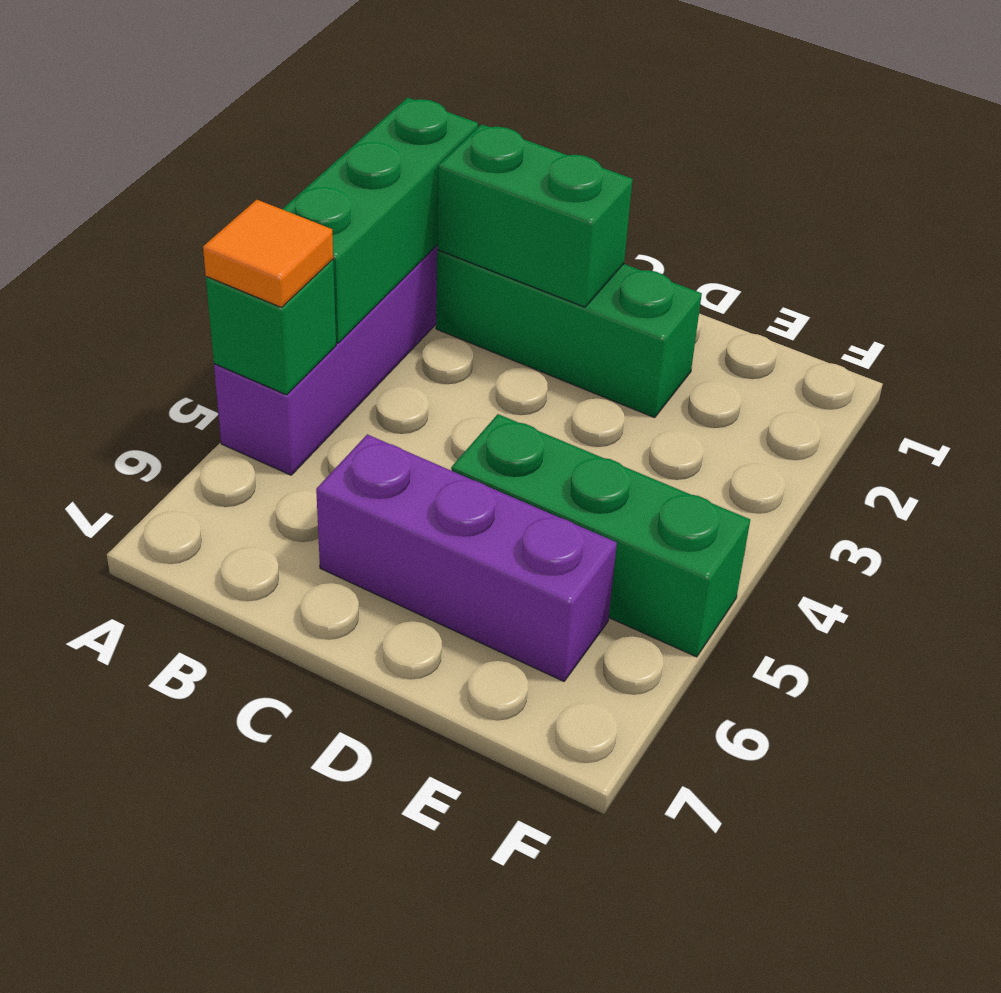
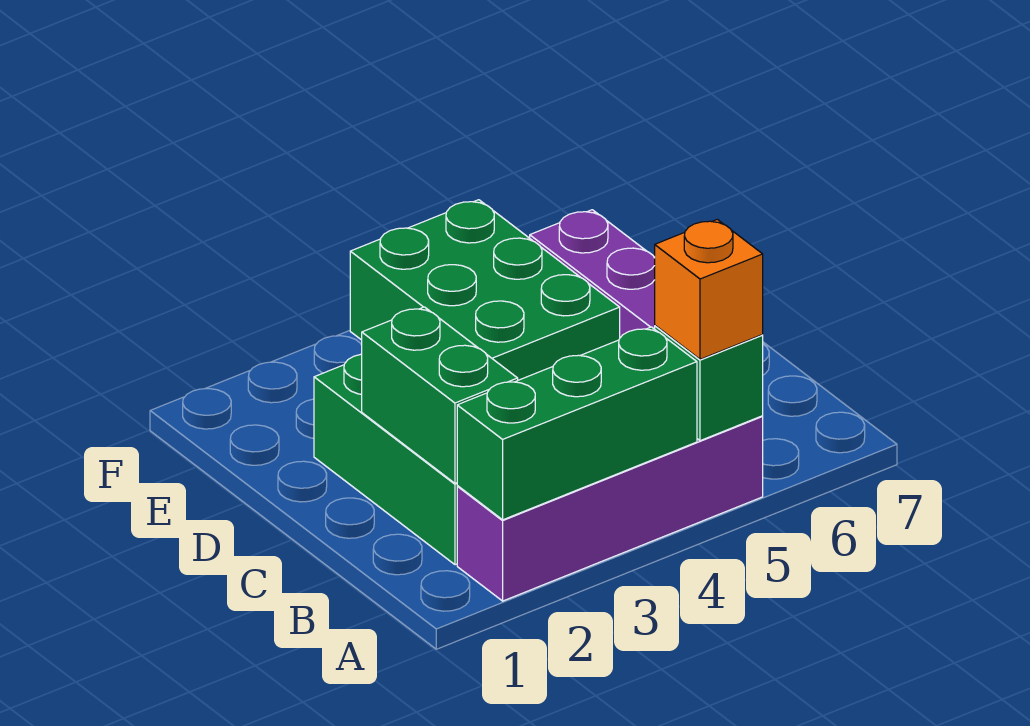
orange 1x1 tile [203,200,333,307] -> orange 1x1 brick [655,219,763,359]
green 1x3 brick [451,414,750,657] -> green 2x3 brick [350,200,620,380]

